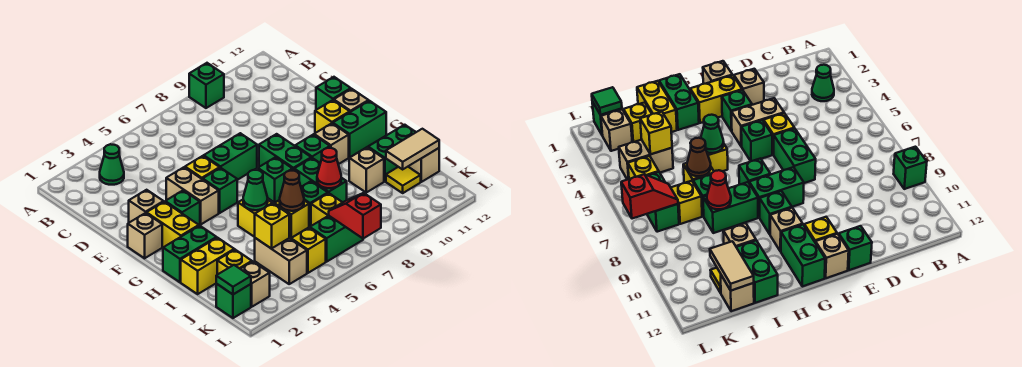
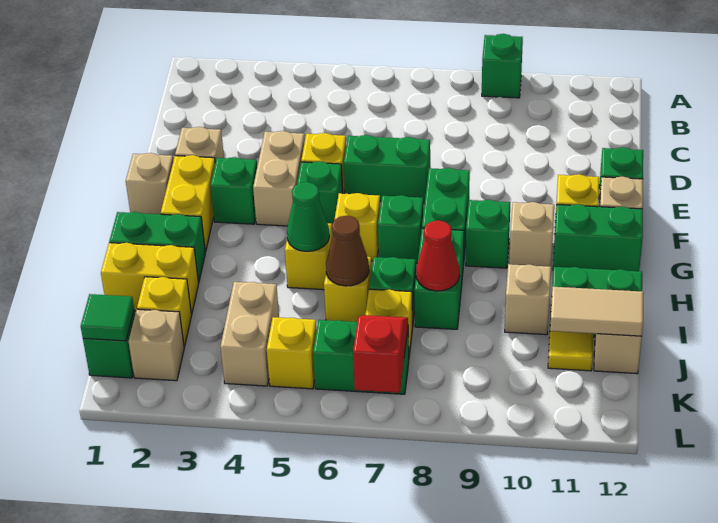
green 1x1 cone [100,144,124,185] -> none
yellow 1x1 brick [255,203,289,249] -> yellow 1x1 brick moved to [335,193,380,261]

